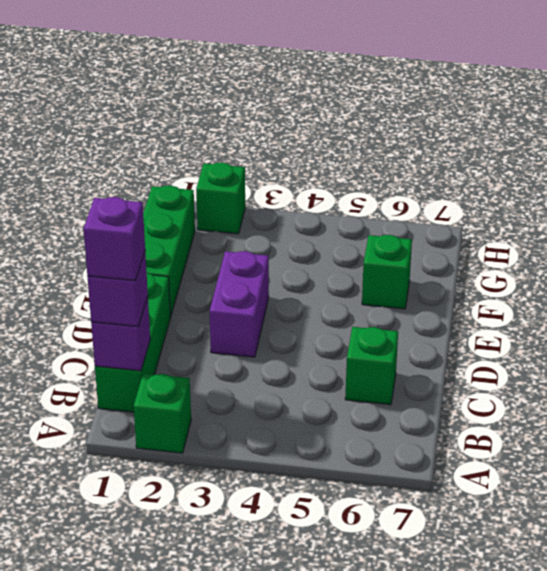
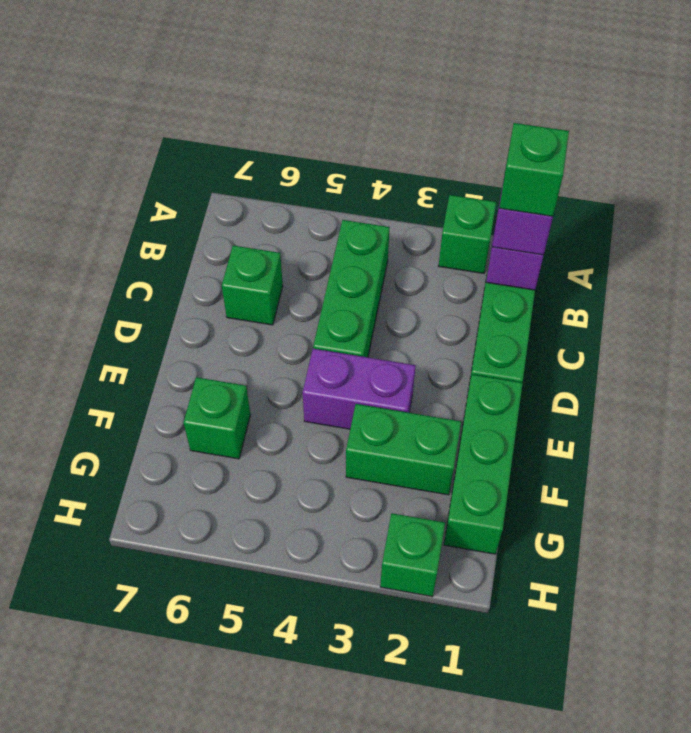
purple 1x1 brick [84,197,145,281] -> green 1x1 brick [499,123,569,216]
none -> green 1x3 brick [313,220,390,357]
purple 1x2 brick [210,251,269,357] -> purple 1x2 brick turned to [303,349,416,429]
none -> green 1x2 brick [346,404,461,495]

